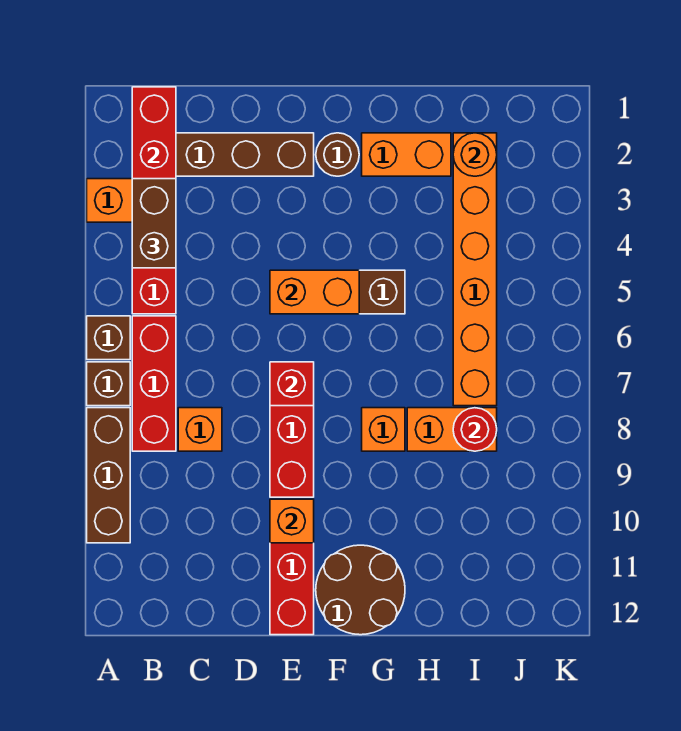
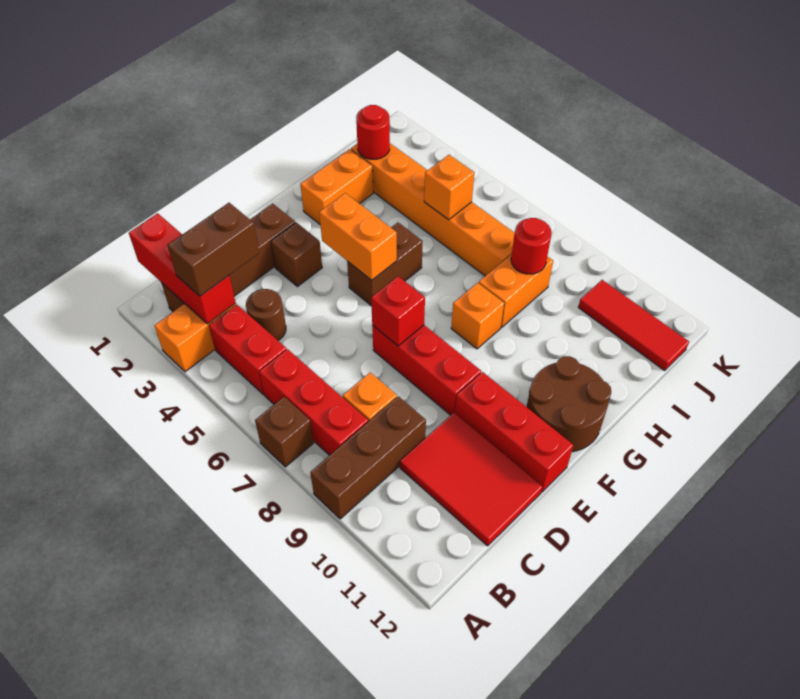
brown 1x1 brick [87,316,130,360] -> brown 1x1 brick moved to [271,223,322,287]
brown 1x3 brick [87,408,130,543] -> brown 1x3 brick turned to [310,396,426,519]
brown 1x2 brick [132,179,176,268] -> brown 1x2 brick turned to [168,203,259,296]
none -> red 2x3 tile [400,413,543,546]
orange 1x2 brick [270,270,359,314] -> orange 1x2 brick turned to [319,193,397,280]
orange 1x1 brick [270,499,314,543] -> orange 1x1 brick moved to [424,155,474,220]
brown 1x1 round brick [316,133,359,176] -> brown 1x1 round brick moved to [246,289,286,340]
orange 1x1 round brick [453,133,497,176] -> red 1x1 round brick [356,105,390,159]
none -> red 1x3 tile [578,280,689,371]

